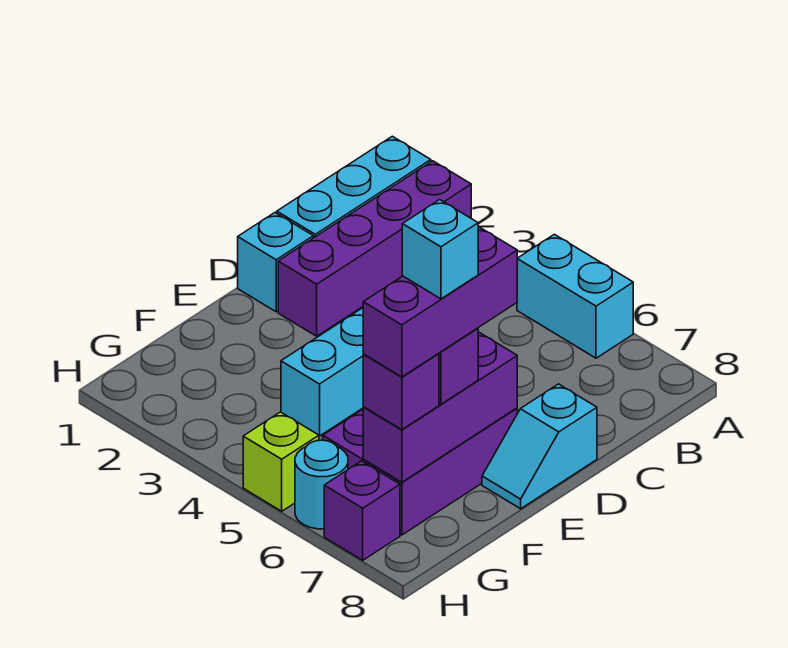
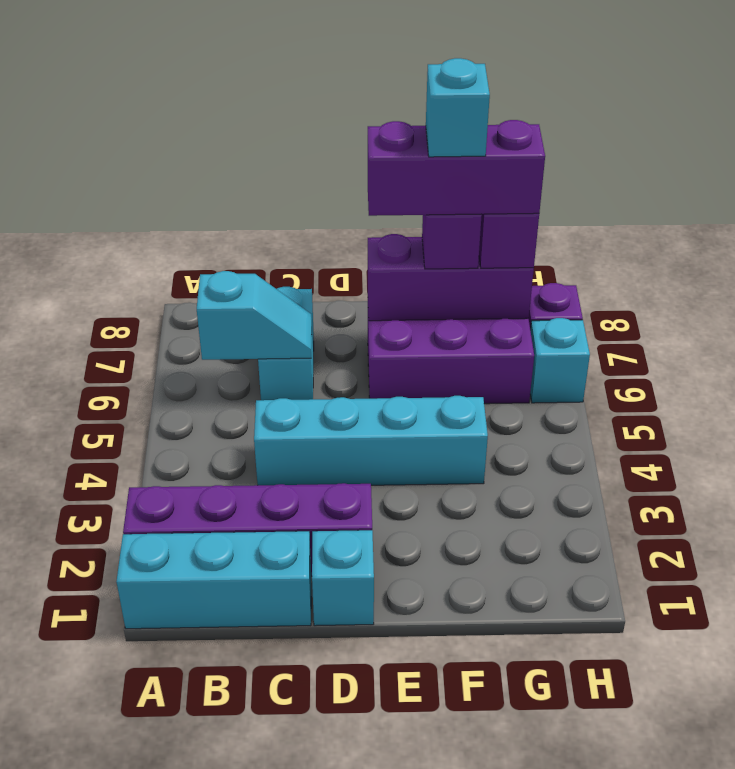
cyan 1x2 brick [517,234,633,358] -> cyan 1x2 brick moved to [258,287,314,400]
cyan 1x2 slope [482,384,597,509] -> cyan 1x2 slope moved to [197,271,312,360]
lime 1x1 brick [243,412,319,511] -> none
cyan 1x1 round brick [295,440,348,529] -> cyan 1x1 brick [530,318,590,403]

